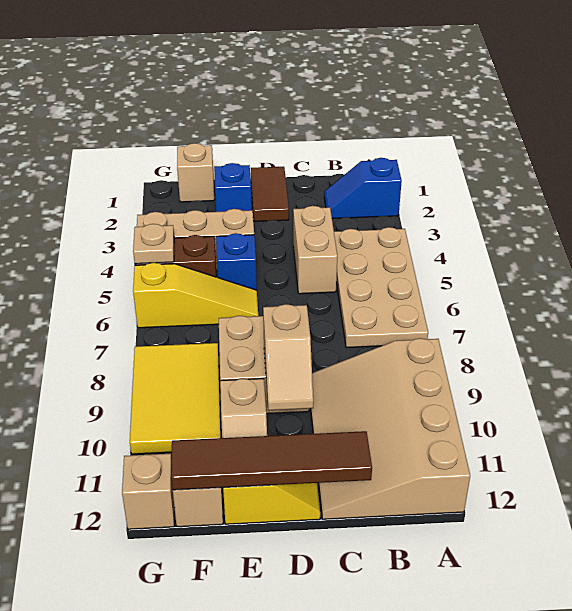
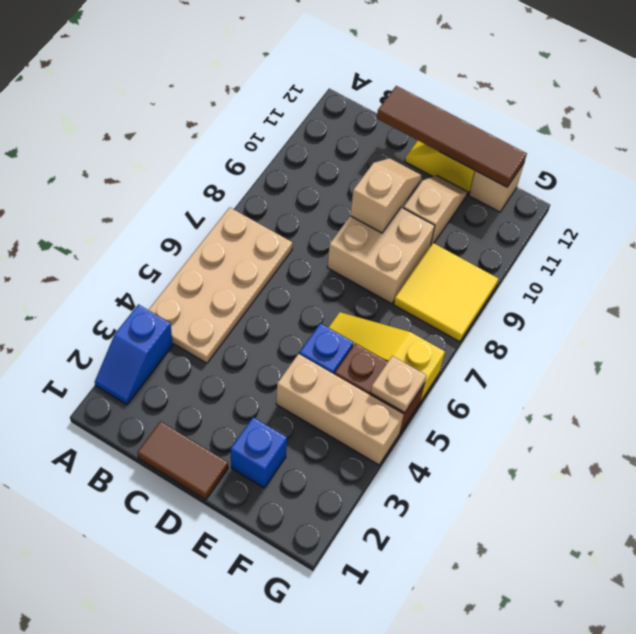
blue 1x2 slope [324,158,402,219] -> blue 1x2 slope turned to [95,304,173,405]
tan 3x4 slope [311,338,470,519] -> none
tan 1x2 brick [293,206,337,294] -> none
brown 1x2 tile [251,167,289,222] -> brown 1x2 tile turned to [137,421,228,500]
tan 1x1 brick [177,143,214,202] -> none
yellow 2x3 tile [130,343,221,454] -> yellow 2x2 tile [394,243,498,342]
tan 1x1 brick [122,454,175,529] -> none

